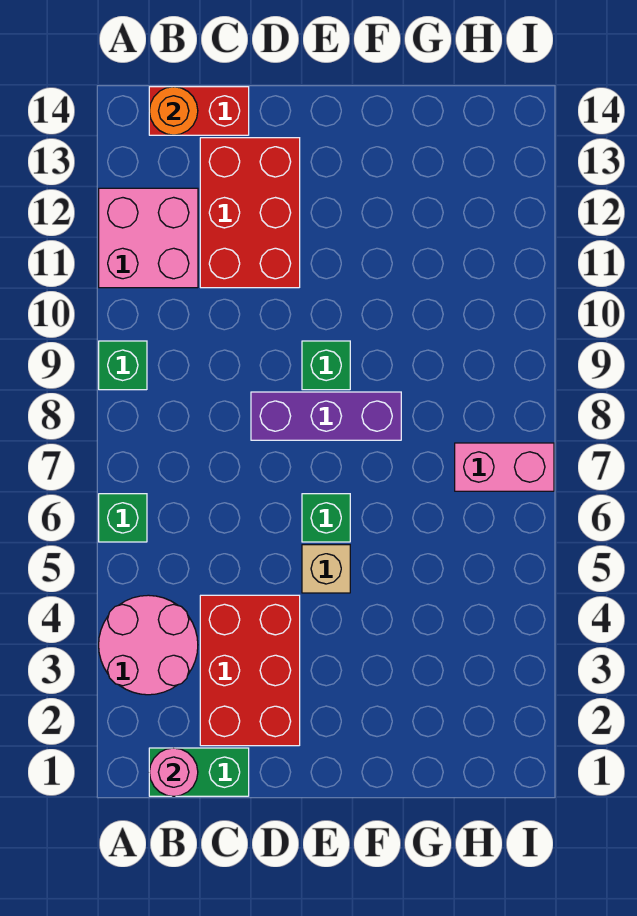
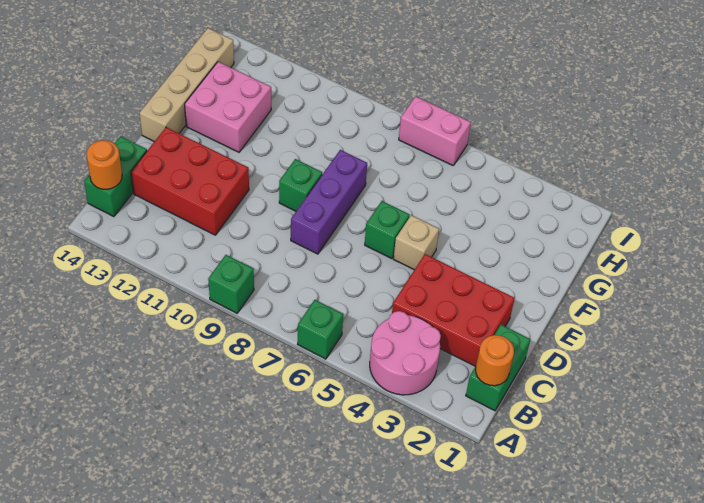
pink 2x2 brick [99,188,198,288] -> pink 2x2 brick moved to [185,62,271,152]
pink 1x1 round brick [149,748,198,796] -> orange 1x1 round brick [476,335,514,386]
red 1x2 brick [149,87,249,135] -> green 1x2 brick [84,136,147,217]
none -> tan 1x4 brick [140,28,234,142]
pink 1x2 brick [455,443,554,491] -> pink 1x2 brick turned to [399,96,471,165]

